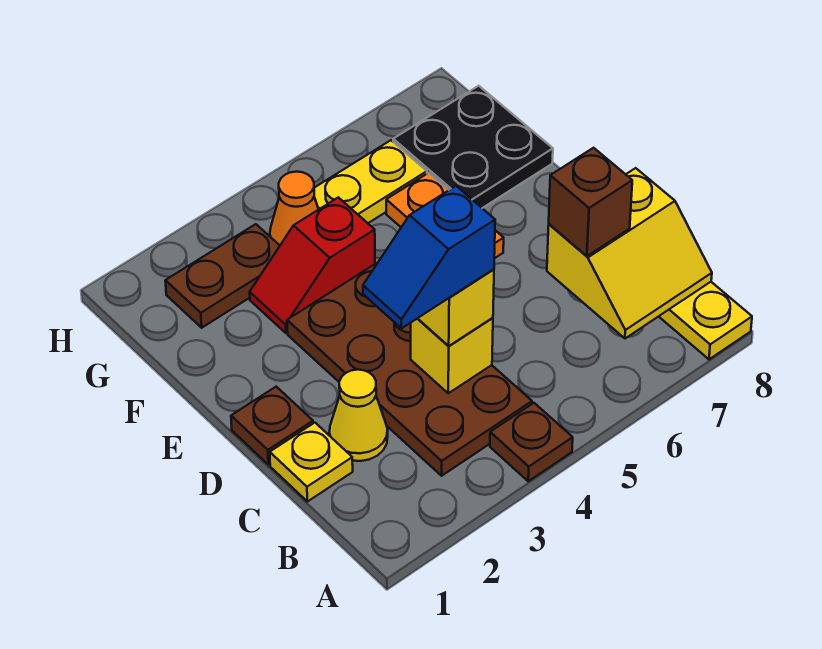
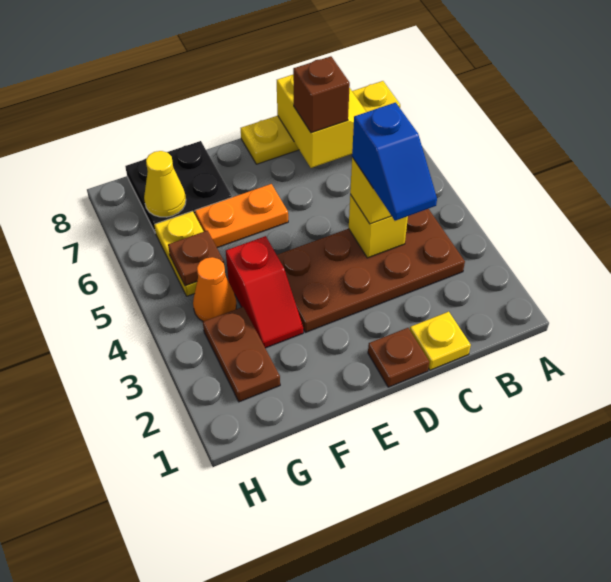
brown 1x1 plate [490,403,573,481] -> brown 1x1 plate moved to [168,231,224,286]
yellow 1x1 cone [329,370,388,461] -> yellow 1x1 cone moved to [144,151,186,217]

